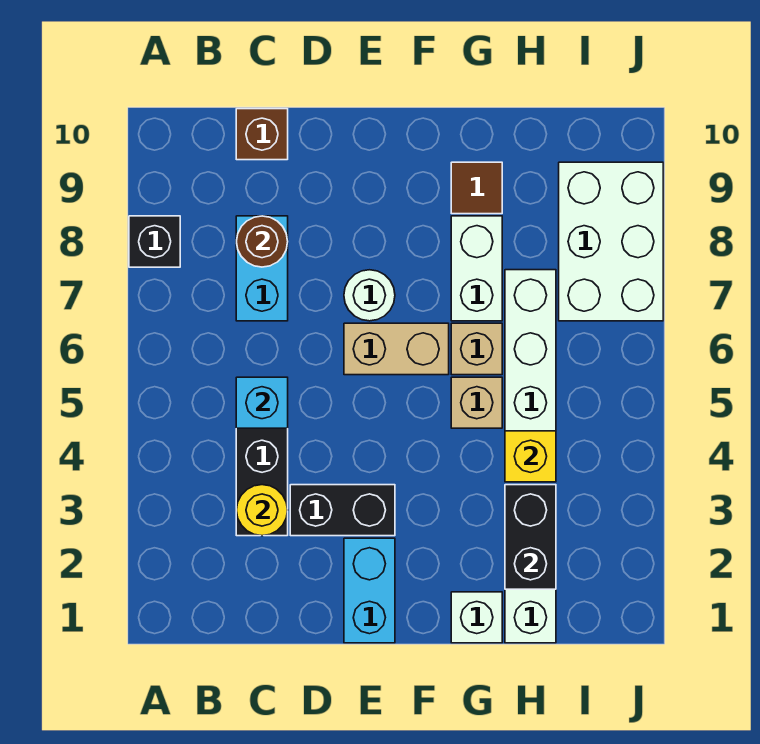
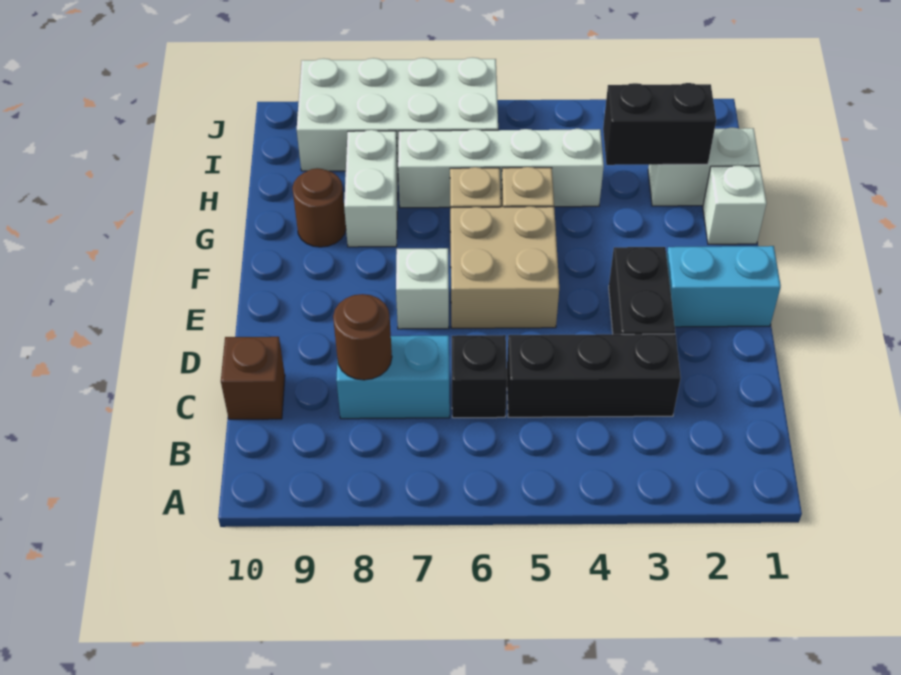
black 1x1 brick [129,216,180,267] -> black 1x1 brick moved to [452,335,507,418]
yellow 1x1 round brick [236,485,288,536] -> none
cyan 1x1 brick [236,377,288,428] -> none
tan 1x2 brick [344,323,449,375] -> tan 2x2 brick [450,207,559,328]
white 1x1 round brick [344,270,395,321] -> white 1x1 brick [396,248,449,329]
white 1x2 brick [451,216,502,321] -> white 1x2 brick turned to [344,130,398,247]
brown 1x1 tile [451,162,502,214] -> brown 1x1 round brick [292,168,346,247]
yellow 1x1 brick [505,431,556,482] -> none
white 2x3 brick [559,162,663,321] -> white 2x4 brick [297,58,498,171]

